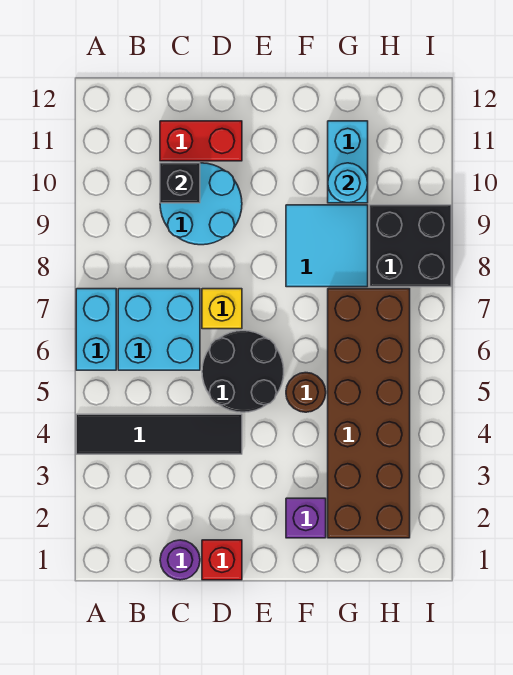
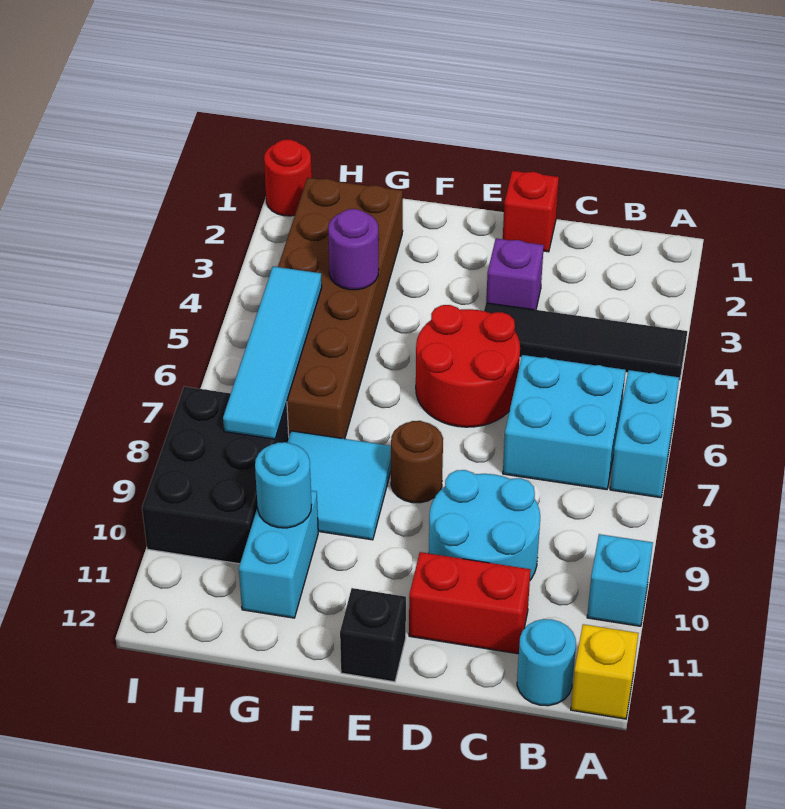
none -> cyan 1x1 brick [587,534,653,626]
none -> cyan 1x1 round brick [517,619,576,706]
purple 1x1 round brick [160,540,200,580] -> purple 1x1 round brick moved to [328,209,379,290]
black 1x1 brick [160,163,200,203] -> black 1x1 brick moved to [340,588,406,682]
black 2x2 round brick [202,331,284,412] -> red 2x2 round brick [416,305,520,427]
yellow 1x1 brick [202,289,242,329] -> yellow 1x1 brick moved to [571,624,638,719]
purple 1x1 brick [286,498,326,538] -> purple 1x1 brick moved to [486,238,544,310]
brown 1x1 round brick [286,373,326,412] -> brown 1x1 round brick moved to [391,421,443,503]
none -> cyan 1x4 tile [223,267,322,439]
black 2x2 brick [370,205,451,287] -> black 2x3 brick [142,387,289,564]
none -> red 1x1 round brick [264,139,312,216]

